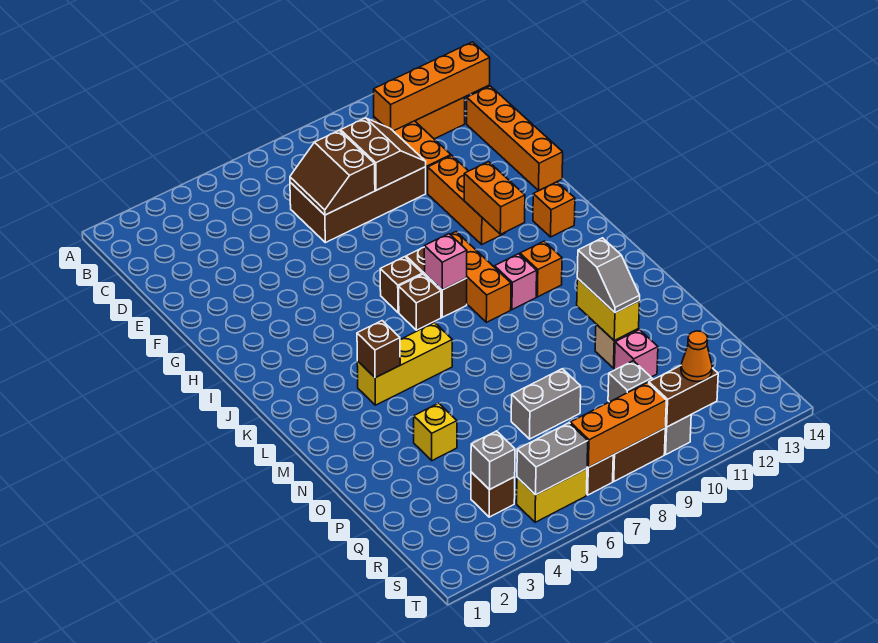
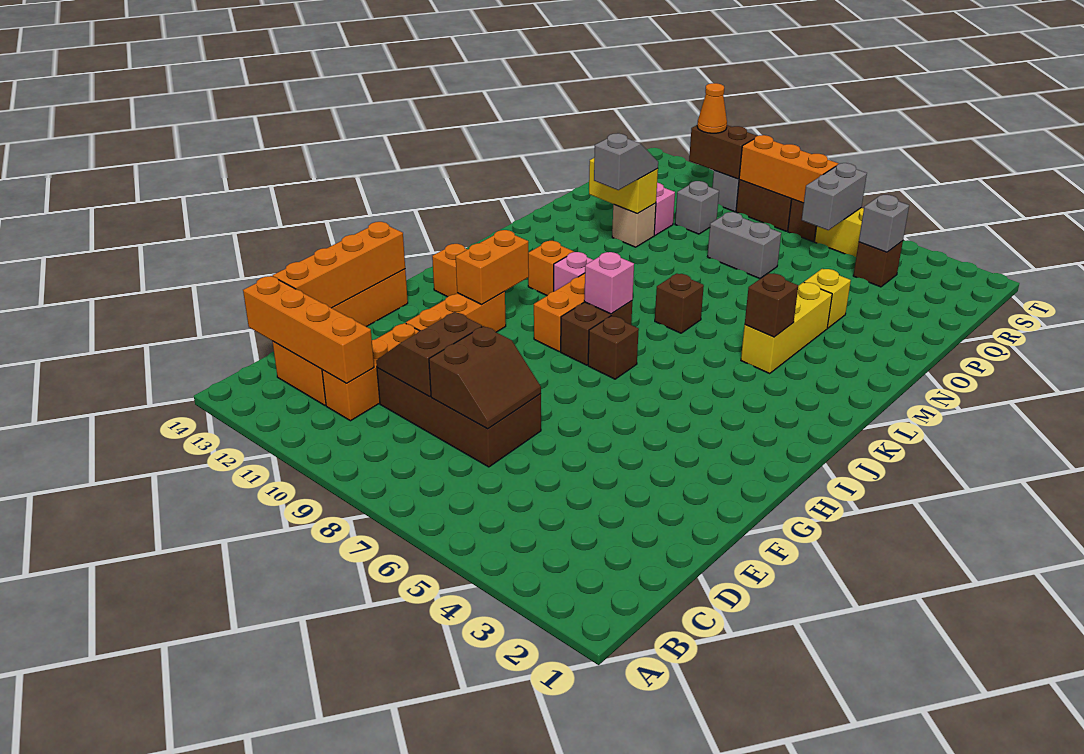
none -> orange 1x4 brick [273,222,405,308]
brown 1x1 brick [399,274,441,330] -> brown 1x1 brick moved to [655,274,704,333]
yellow 1x3 brick [357,323,452,405] -> yellow 1x3 brick turned to [741,282,832,373]
yellow 1x2 brick [577,278,639,341] -> yellow 1x2 brick turned to [589,158,658,214]
grey 1x2 brick [517,423,588,495] -> grey 1x2 brick turned to [802,163,867,230]

